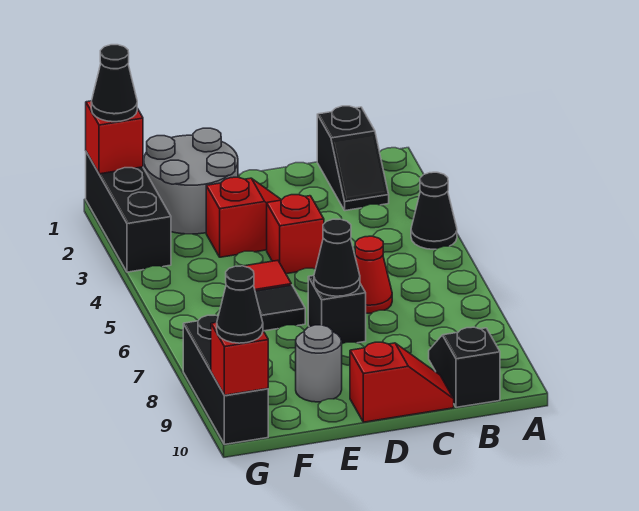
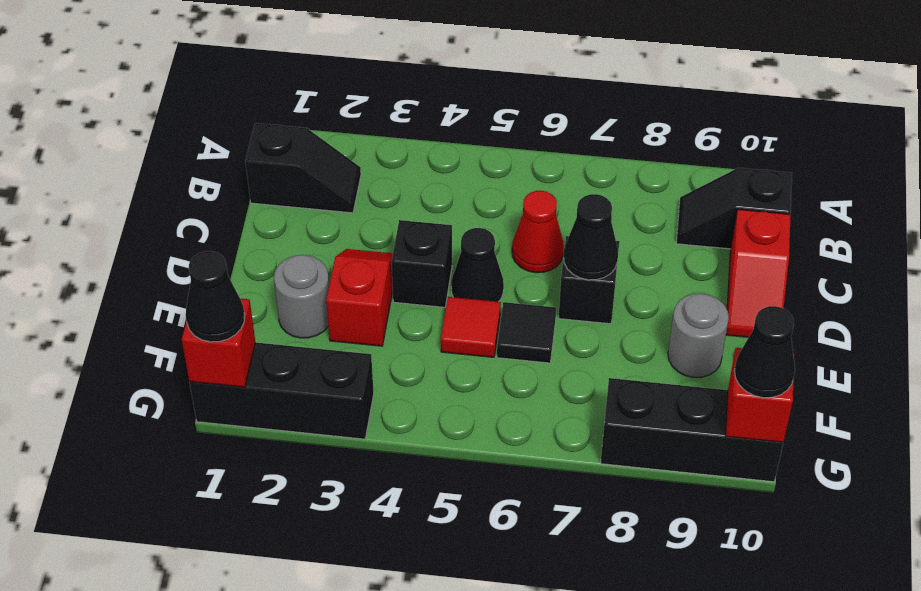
black 1x1 cone [411,172,457,249] -> black 1x1 cone moved to [451,228,504,302]
red 1x2 slope [350,342,454,422] -> red 1x2 slope turned to [726,209,791,337]
red 1x1 brick [267,195,324,274] -> black 1x1 brick [392,220,452,307]
grey 2x2 round brick [144,128,238,234] -> grey 1x1 round brick [274,255,329,338]

